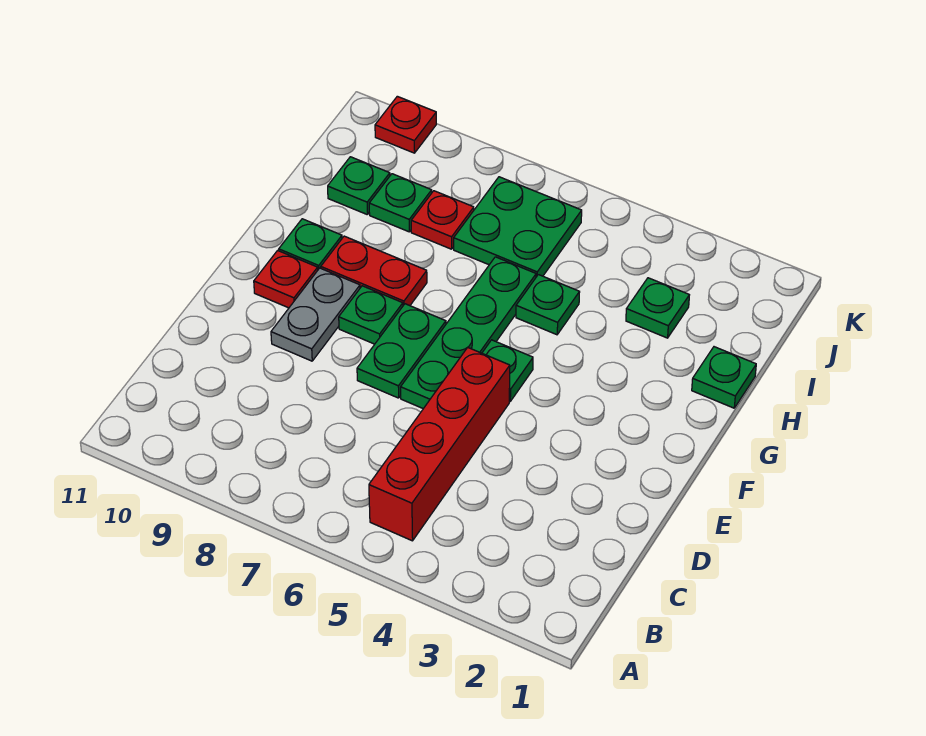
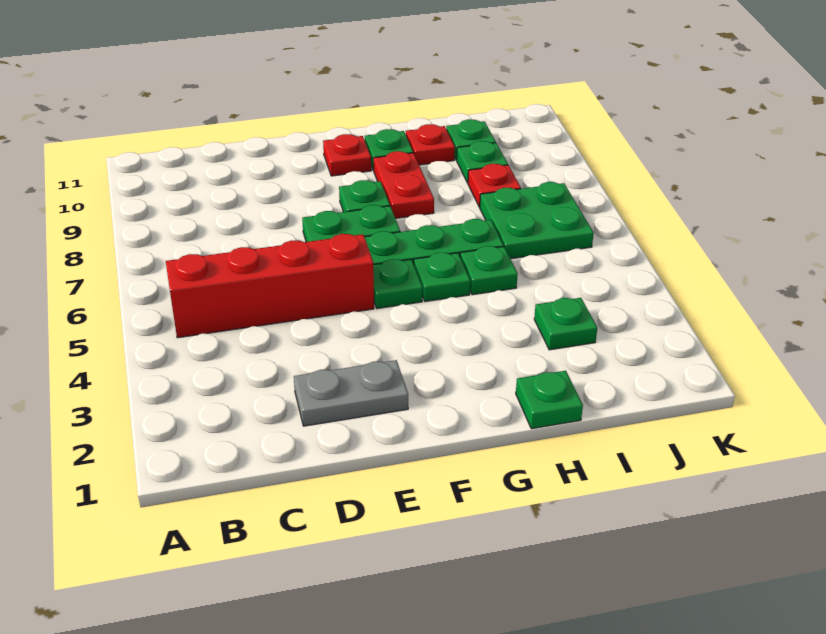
grey 1x2 plate [271,268,360,361] -> grey 1x2 plate moved to [294,360,408,426]
none -> green 1x1 plate [414,253,470,302]
red 1x1 plate [375,96,436,153] -> red 1x1 plate moved to [406,124,455,165]

